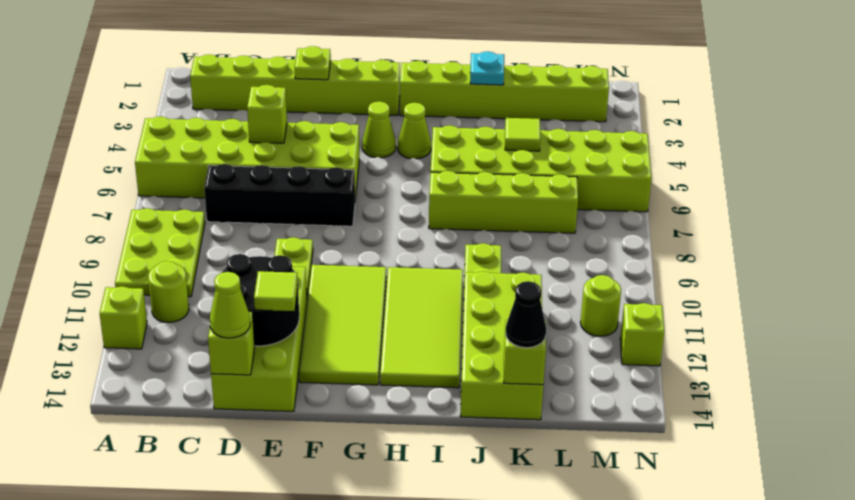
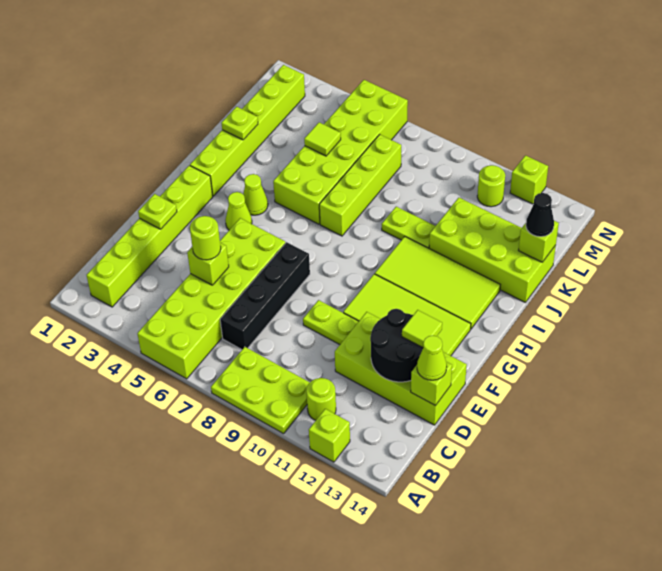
none -> lime 1x1 round brick [190,216,221,260]
cyan 1x1 plate [470,51,504,85] -> lime 1x1 plate [222,107,258,140]

